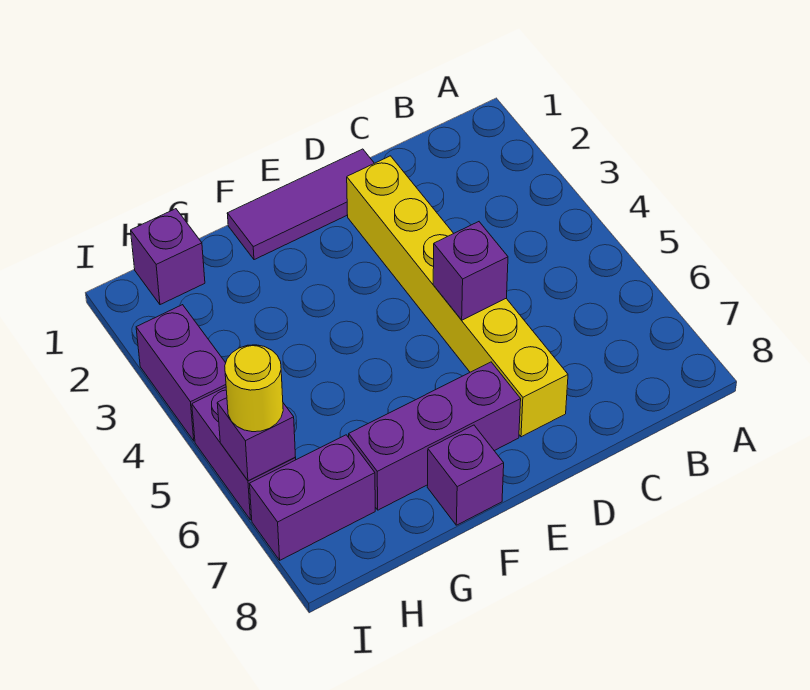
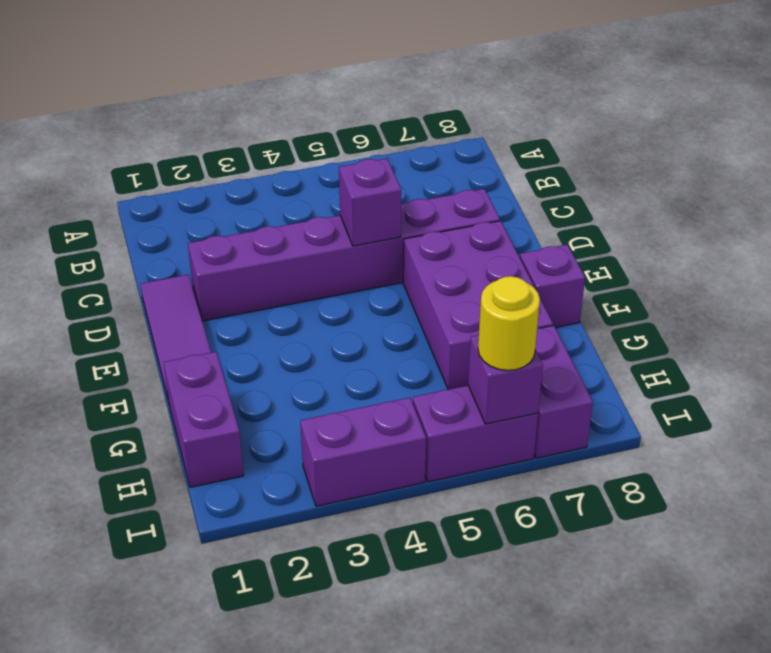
yellow 1x6 brick [347,156,568,437] -> purple 1x6 brick [188,189,500,321]
purple 1x3 brick [349,362,521,510] -> purple 2x3 brick [403,221,553,389]
purple 1x1 brick [131,209,205,305] -> purple 1x2 brick [164,352,244,487]

